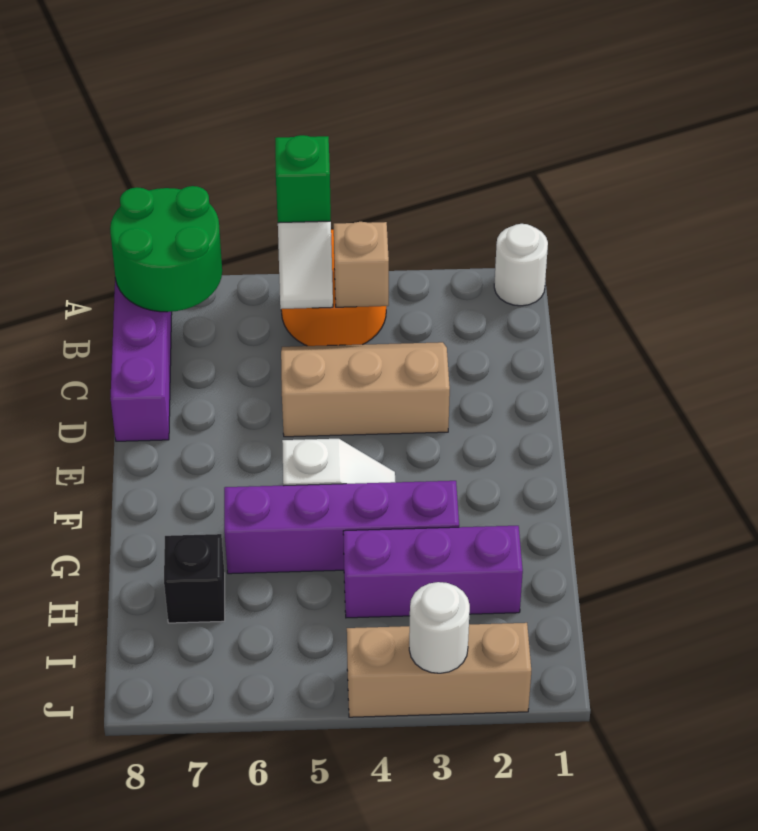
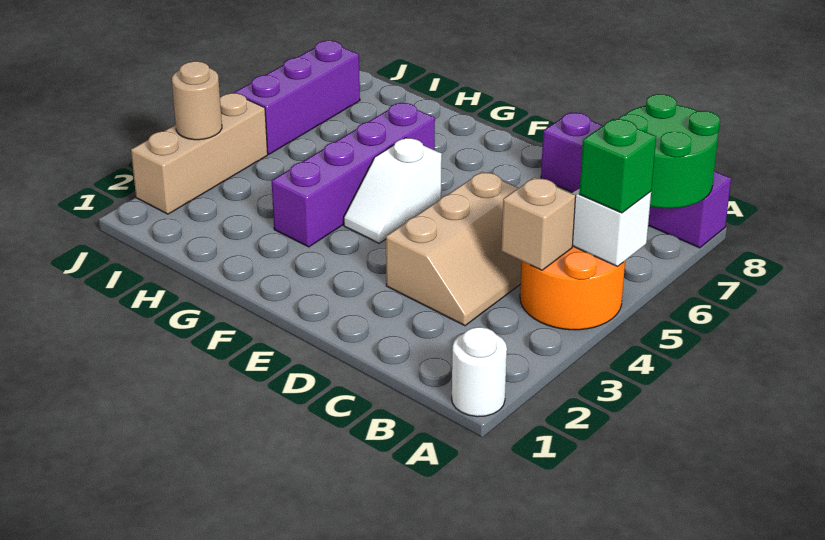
purple 1x3 brick [343,526,523,618] -> purple 1x3 brick moved to [234,41,360,154]
black 1x1 brick [164,534,225,623] -> none
white 1x1 round brick [409,582,470,673] -> tan 1x1 round brick [172,61,222,140]

